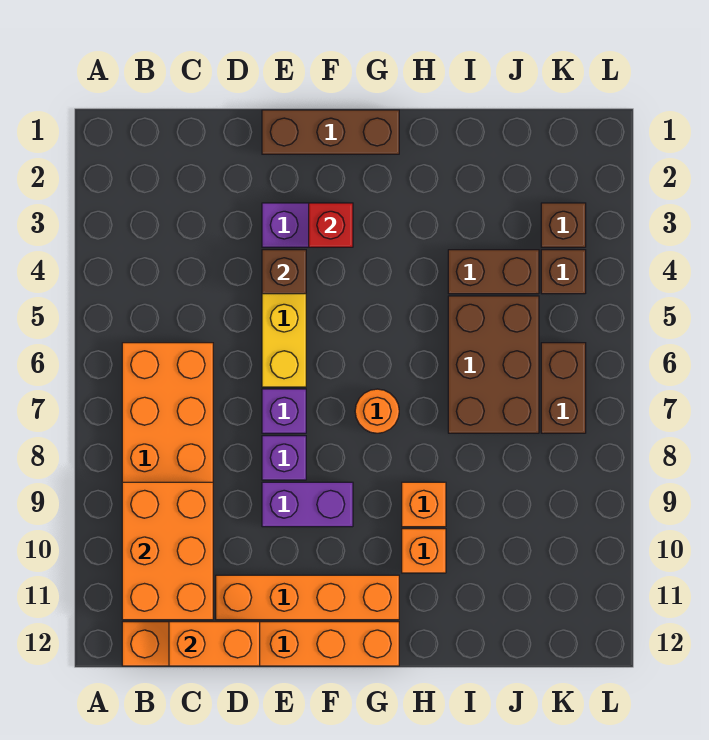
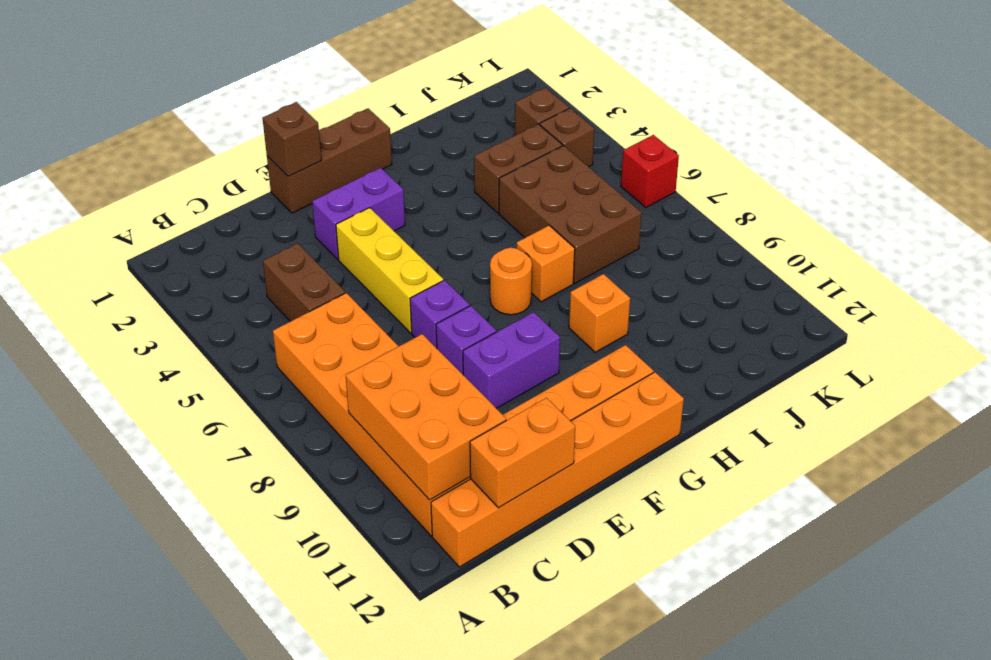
brown 1x1 brick [262,250,306,294] -> brown 1x1 brick moved to [263,102,321,177]
red 1x1 brick [309,203,353,247] -> red 1x1 brick moved to [621,135,679,207]
orange 1x1 brick [402,529,446,573] -> orange 1x1 brick moved to [517,225,575,302]
brown 1x2 brick [541,343,586,433] -> brown 1x2 brick moved to [263,243,345,321]

